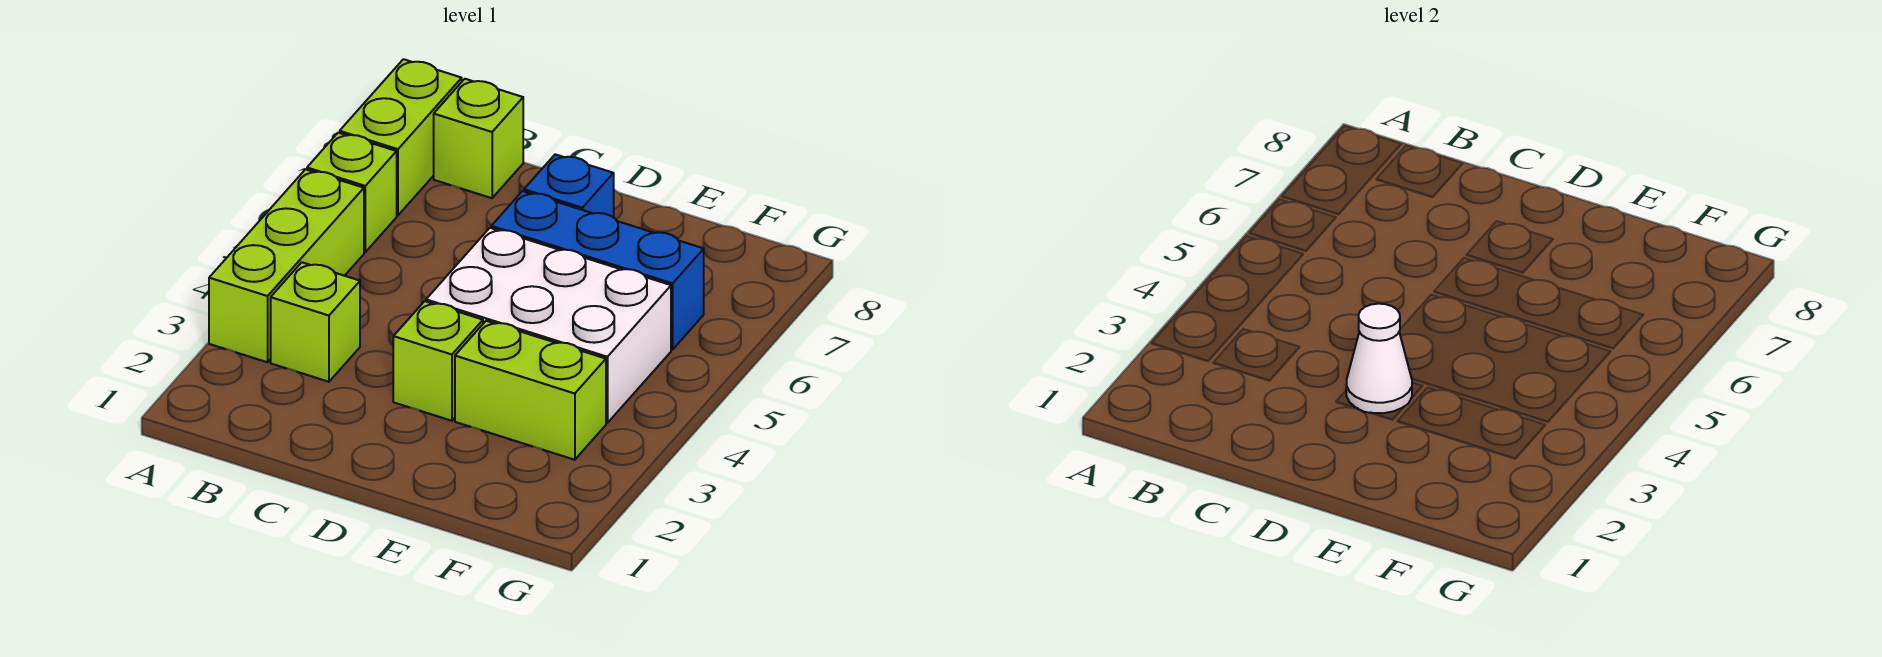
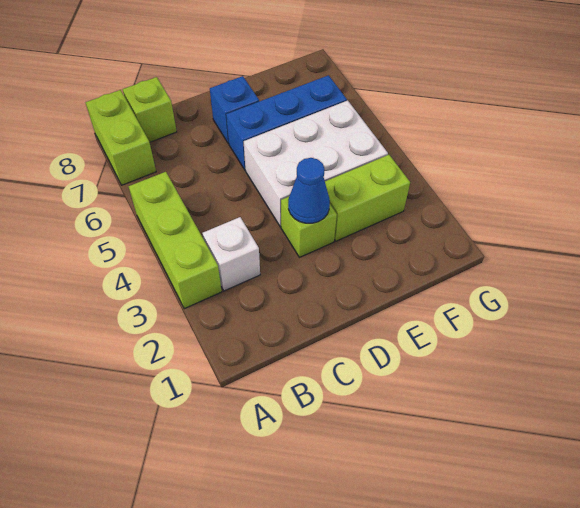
lime 1x1 brick [307,133,397,252] -> none
lime 1x1 brick [271,262,360,382] -> white 1x1 brick [203,217,260,291]
white 1x1 cone [1346,304,1412,413] -> blue 1x1 cone [288,158,330,223]

